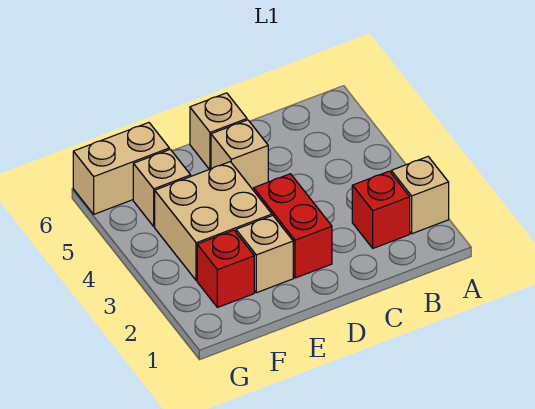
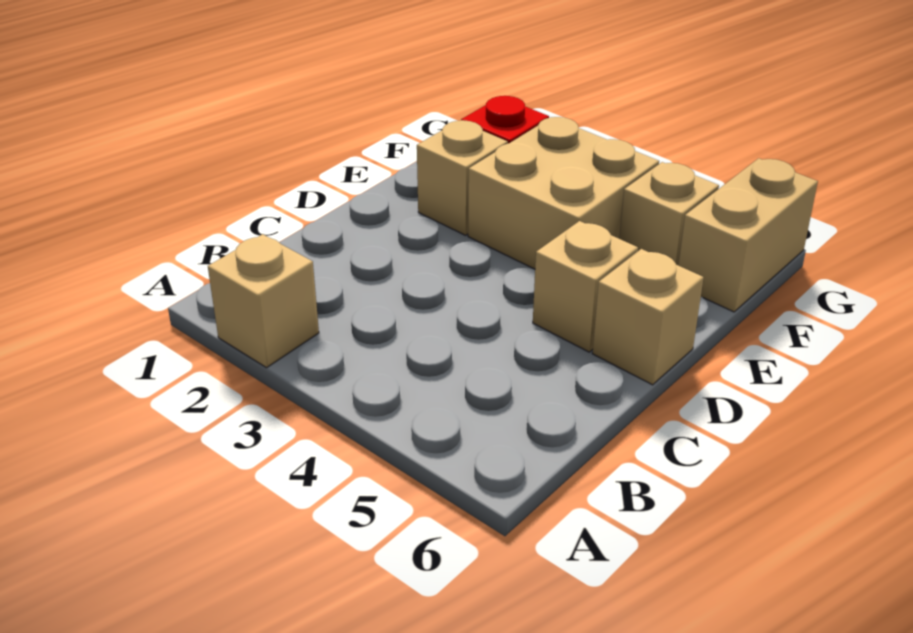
red 1x1 brick [352,171,410,248] -> none
red 1x2 brick [254,174,332,278] -> none

